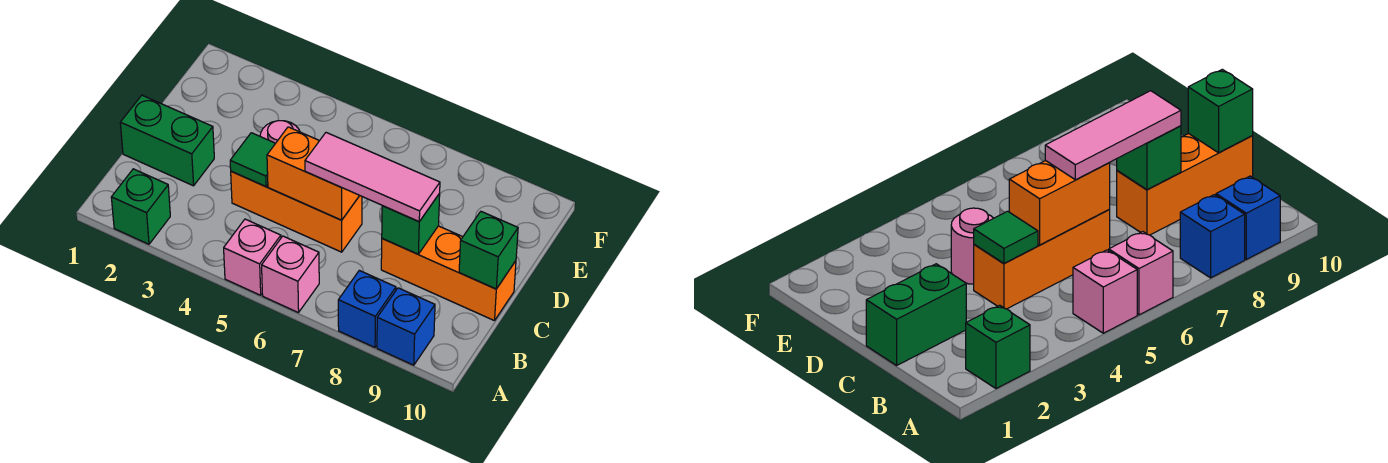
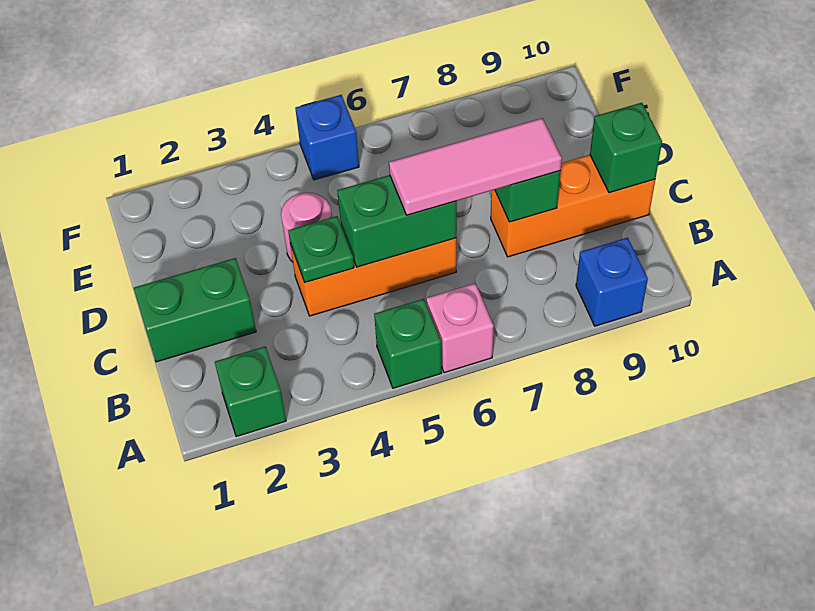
pink 1x1 brick [224,219,281,295] -> green 1x1 brick [374,299,441,388]
blue 1x1 brick [338,270,396,347] -> blue 1x1 brick moved to [295,95,359,180]
green 1x1 tile [230,133,276,187] -> green 1x1 plate [288,216,354,282]
orange 1x2 brick [267,127,359,220] -> green 1x2 brick [337,175,457,267]

